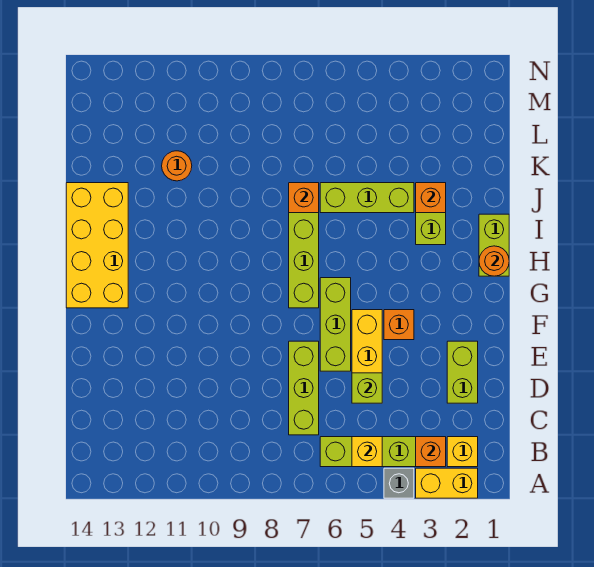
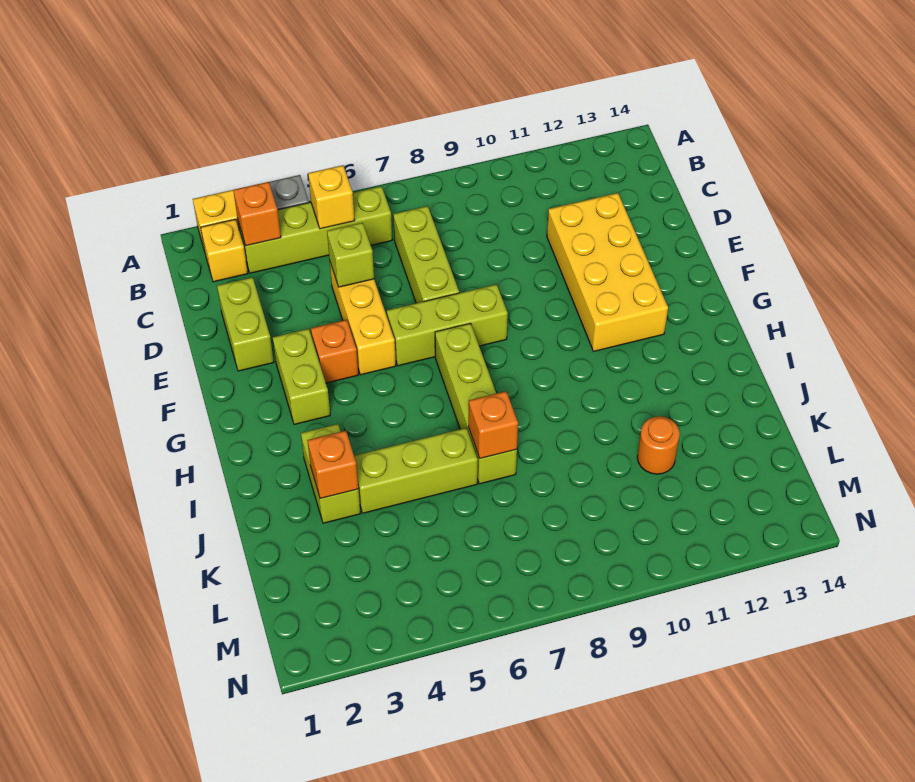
lime 1x3 brick [320,278,351,371] -> lime 1x3 brick turned to [387,284,508,366]
yellow 2x4 brick [66,183,128,308] -> yellow 2x4 brick moved to [547,193,668,351]
lime 1x2 brick [479,214,509,276] -> lime 1x2 brick moved to [273,329,330,425]
orange 1x1 round brick [479,246,509,276] -> none

